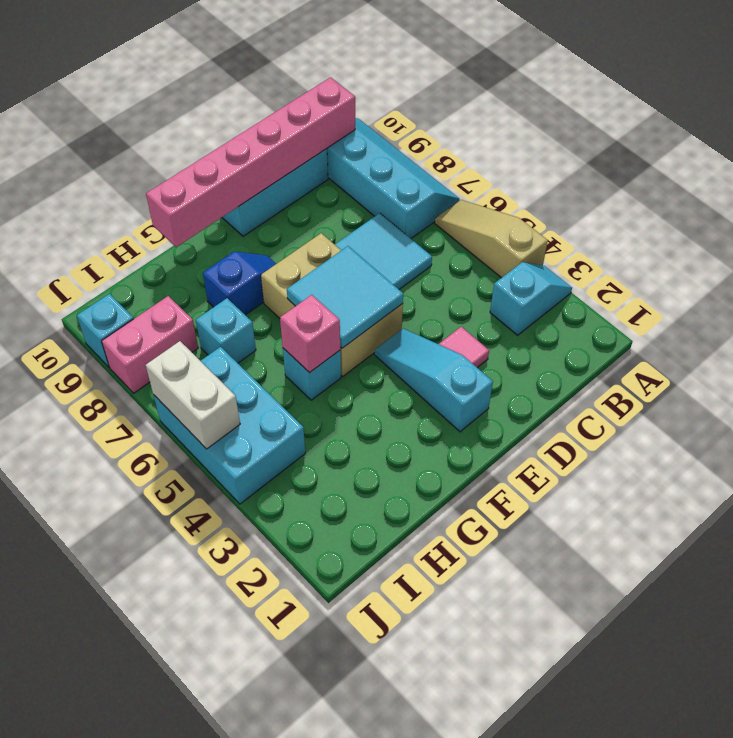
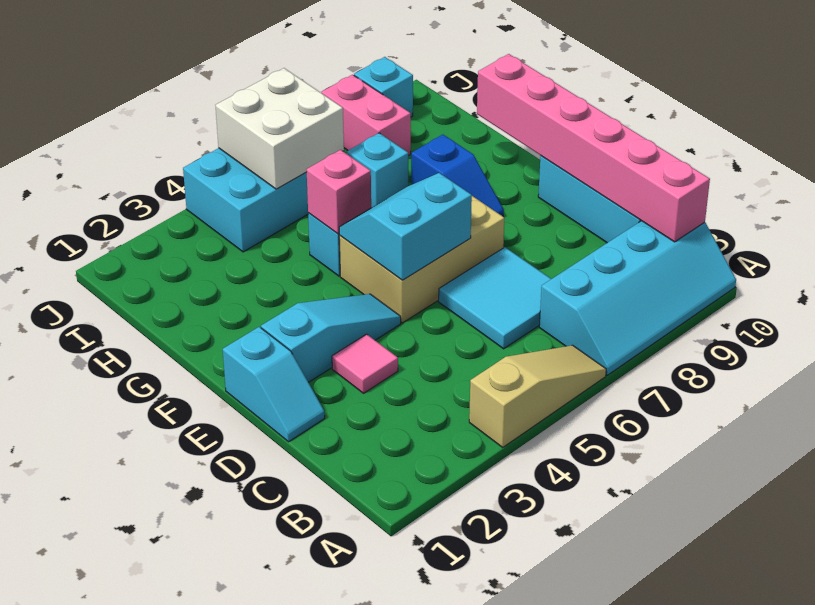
cyan 1x2 slope [490,262,572,335] -> cyan 1x2 slope moved to [223,327,325,442]
cyan 2x2 tile [287,246,403,348] -> cyan 2x2 slope [339,173,472,280]
white 1x2 brick [146,341,240,449] -> white 2x2 brick [216,68,344,189]

